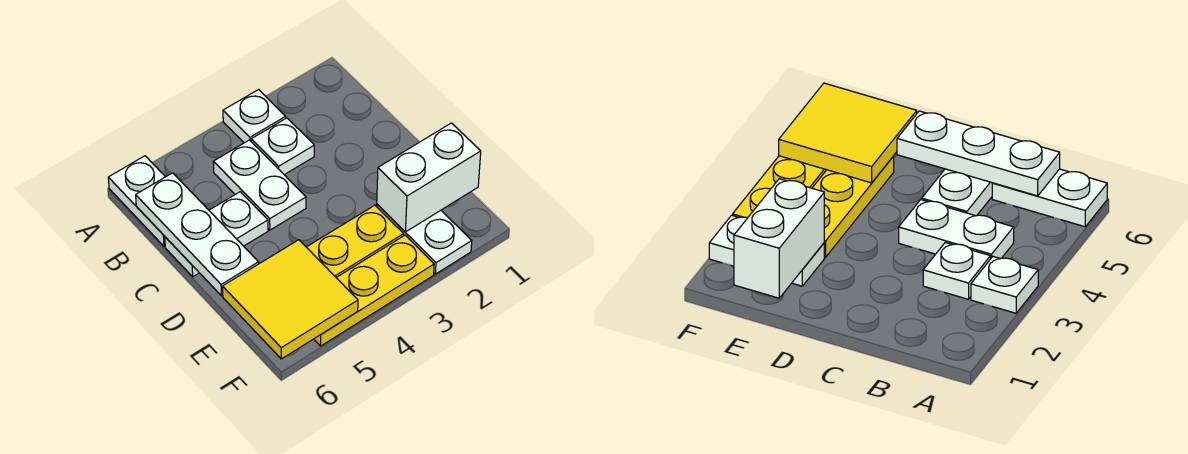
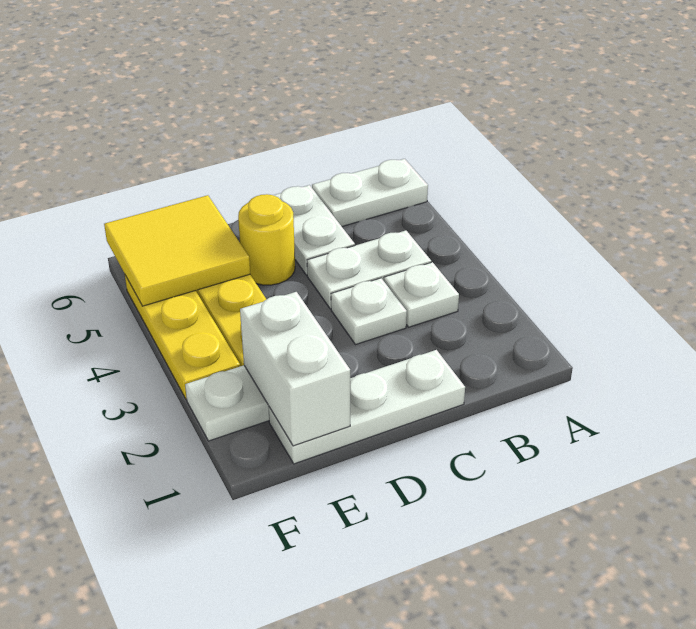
white 1x1 plate [223,90,286,143] -> white 1x1 plate moved to [331,278,407,345]
white 1x3 plate [136,173,259,296] -> white 1x3 plate moved to [268,350,465,464]
none -> yellow 1x1 round brick [238,194,295,285]

